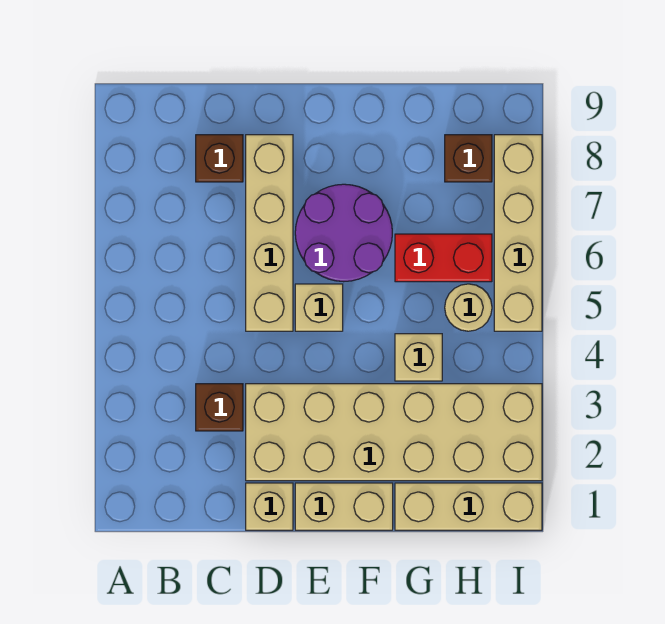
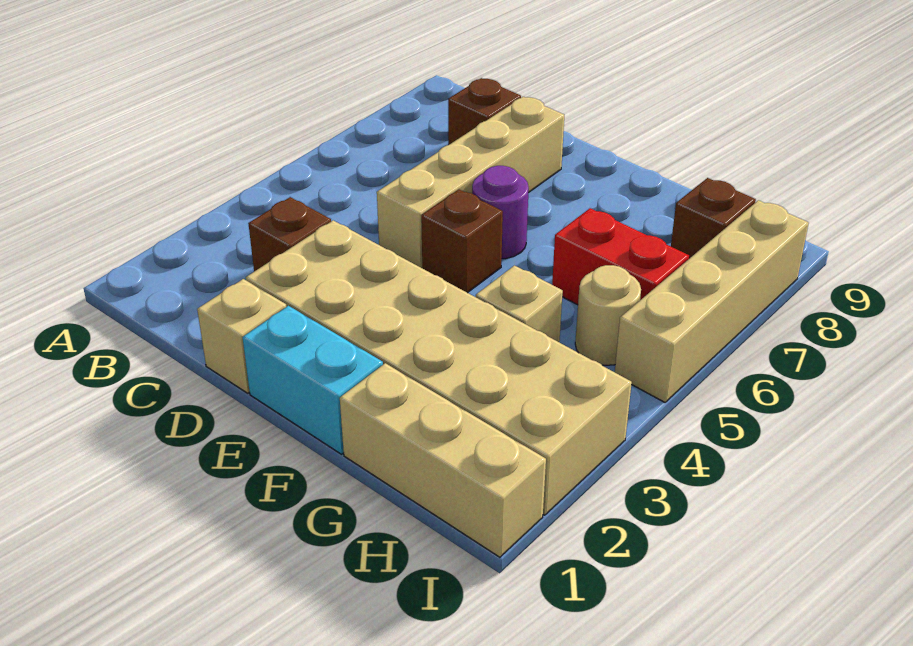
tan 1x2 brick [295,483,393,530] -> cyan 1x2 brick [243,306,383,454]
tan 1x1 brick [295,284,343,331] -> brown 1x1 brick [421,189,503,293]
purple 2x2 round brick [295,184,392,282] -> purple 1x1 round brick [472,166,529,259]

